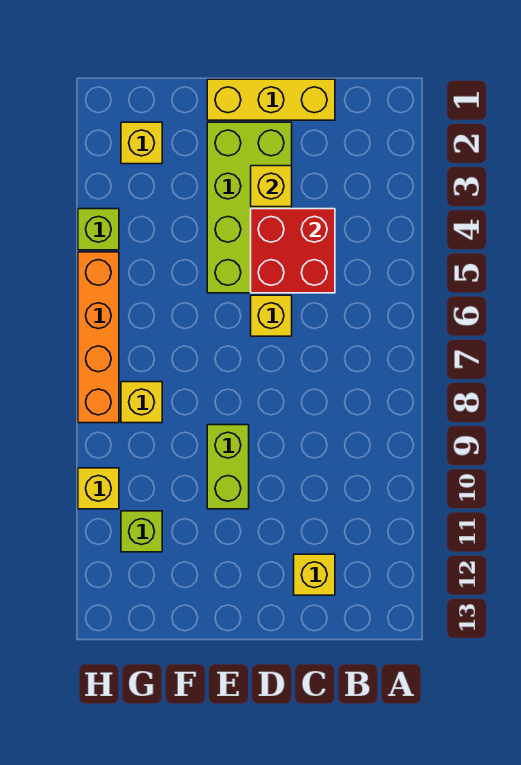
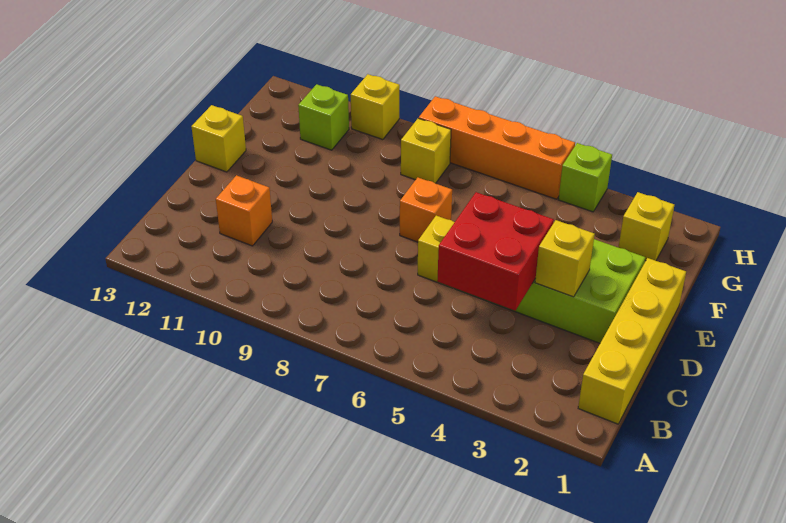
yellow 1x3 brick [207,79,335,120] -> yellow 1x4 brick [578,258,686,424]
none -> orange 1x1 brick [216,175,272,246]
yellow 1x1 brick [294,554,335,595] -> yellow 1x1 brick moved to [191,105,246,172]
none -> orange 1x1 brick [400,177,452,242]
lime 1x2 brick [207,425,249,509] -> none

